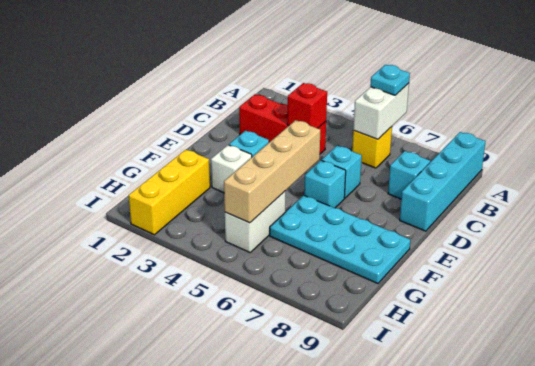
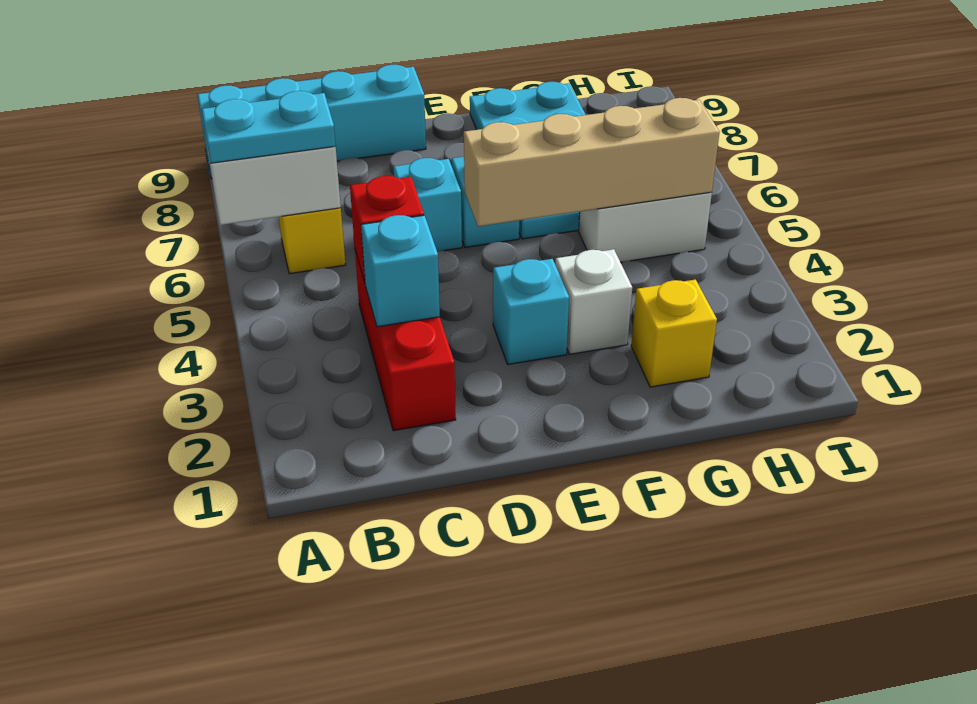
cyan 1x1 plate [370,65,410,95] -> cyan 1x2 plate [202,91,336,163]
cyan 1x1 brick [388,151,430,199] -> cyan 1x1 brick moved to [361,215,440,327]
yellow 1x3 brick [129,150,210,235] -> yellow 1x1 brick [631,280,717,387]

